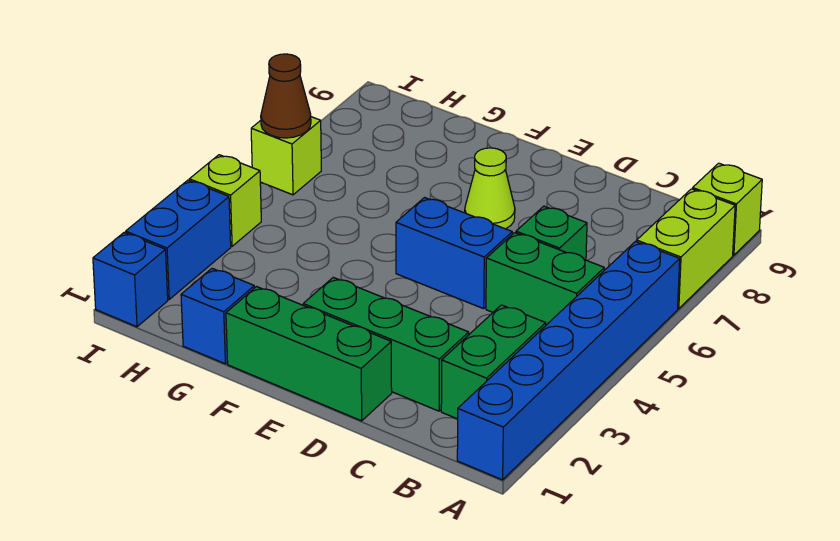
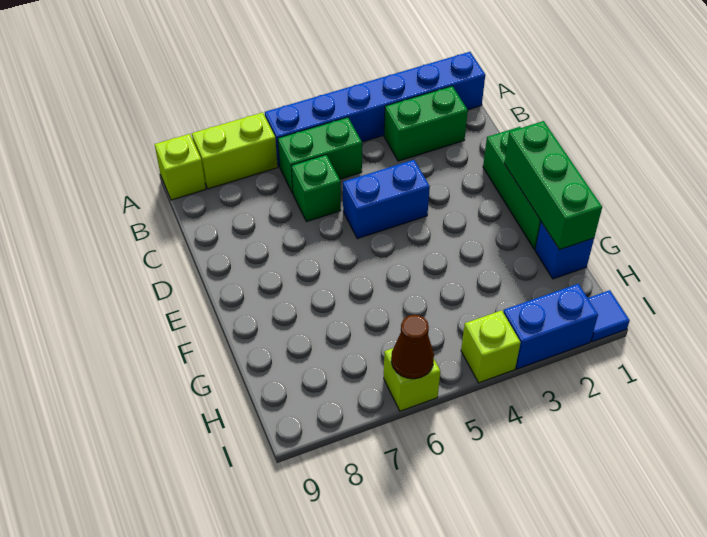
green 1x2 brick [486,233,604,325] -> green 1x2 brick turned to [278,117,362,193]
green 1x3 brick [303,277,469,411] -> green 1x3 brick moved to [504,121,602,250]
blue 1x2 brick [396,198,512,309] -> blue 1x2 brick turned to [343,160,430,239]
lime 1x1 cone [465,148,515,229] -> none
blue 1x1 brick [93,233,168,327] -> blue 1x1 tile [588,290,630,342]

